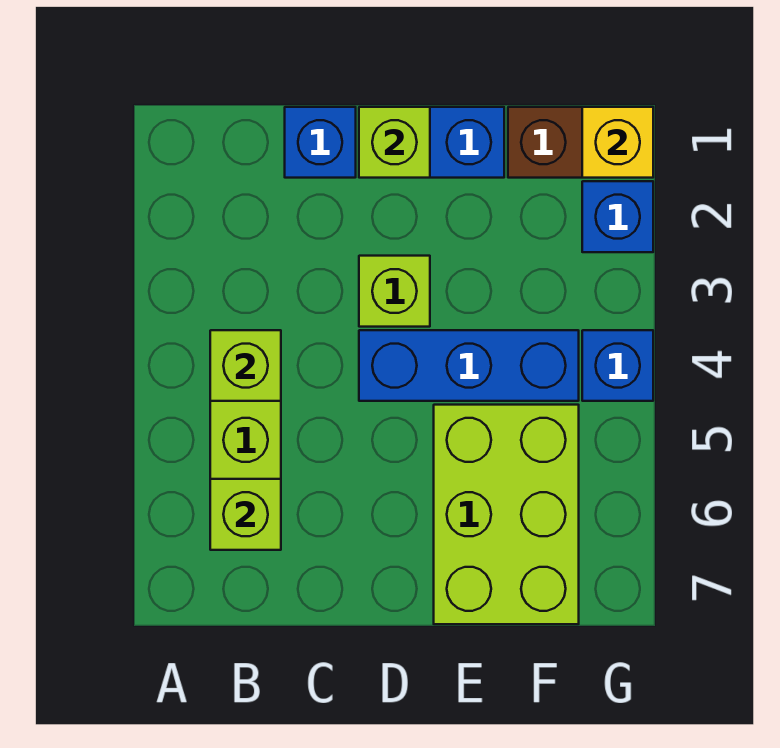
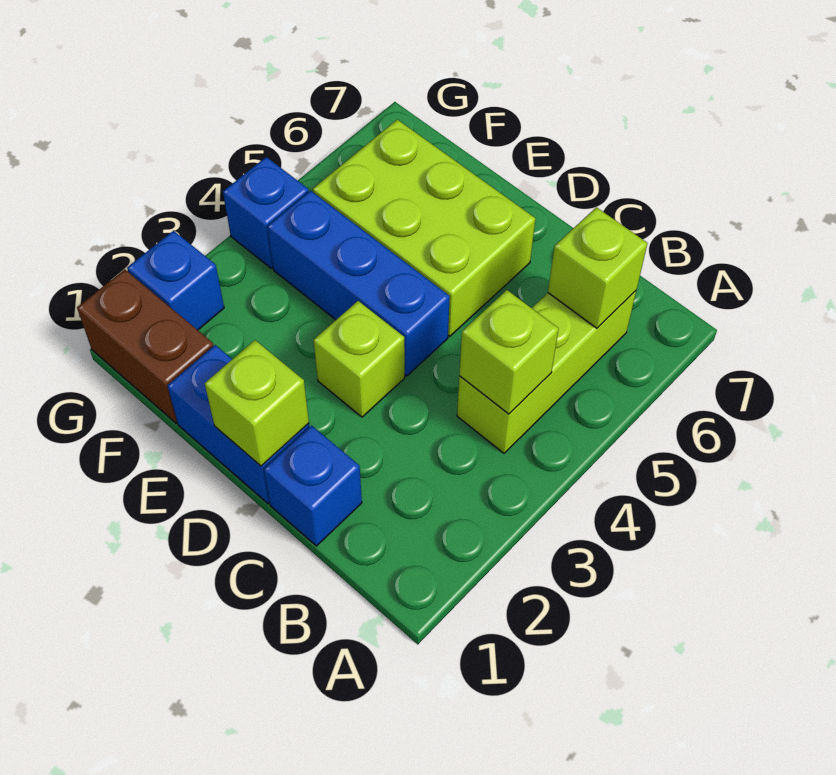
lime 2x3 brick [434,405,579,624] -> lime 2x3 brick turned to [313,120,535,336]
yellow 1x1 brick [582,107,653,178] -> none

